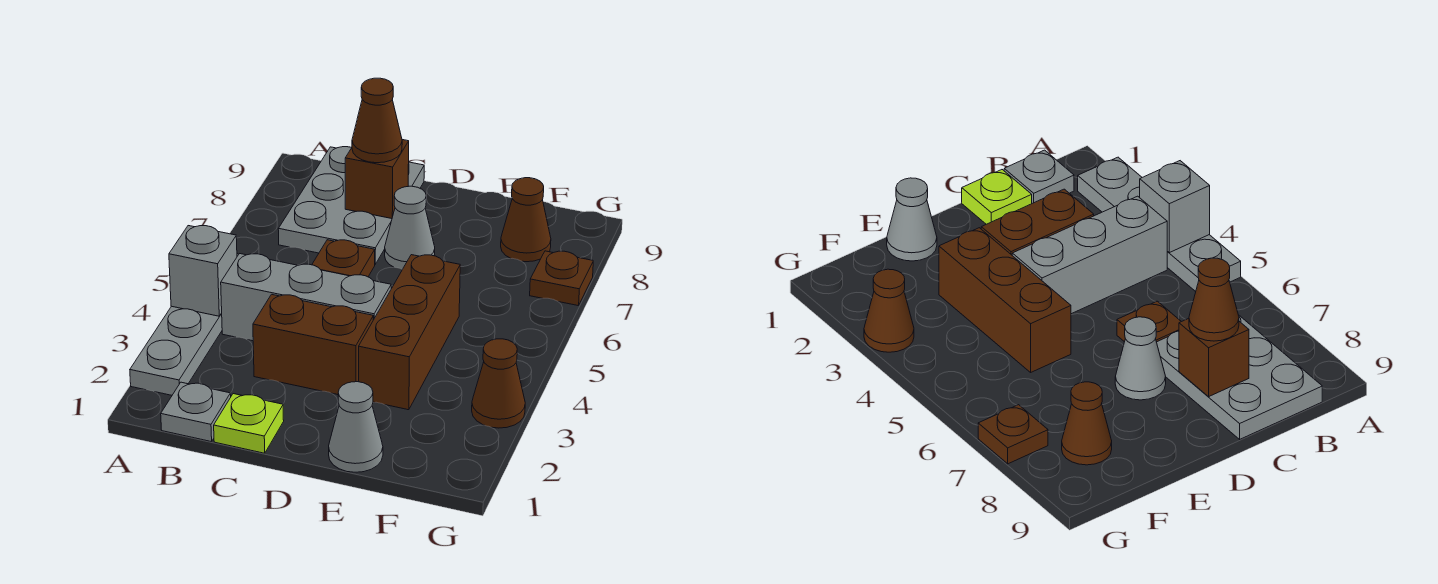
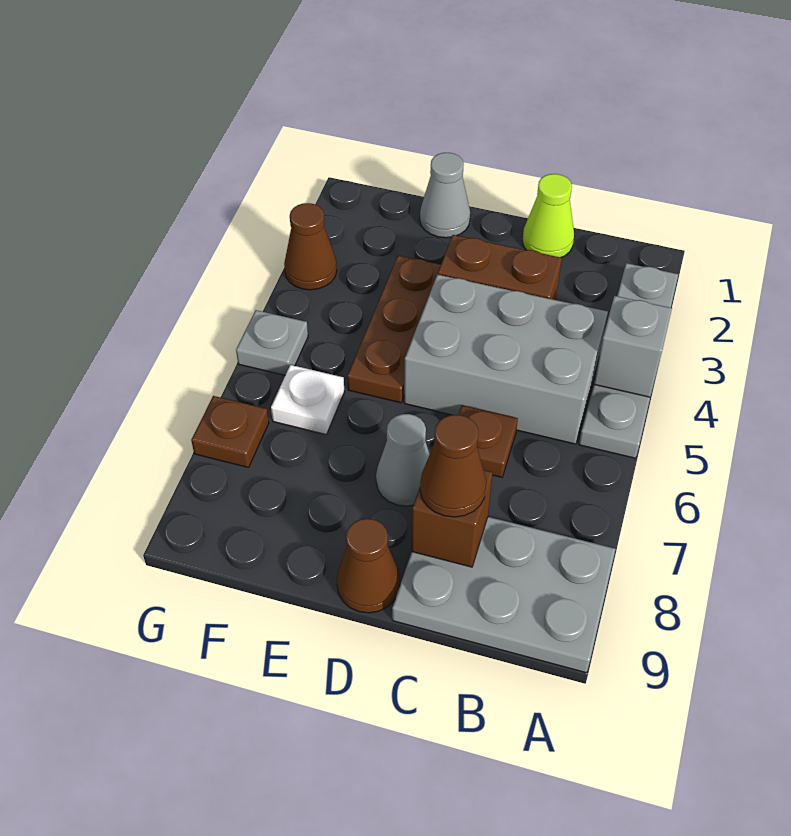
grey 1x1 plate [161,382,231,442] -> grey 1x1 plate moved to [236,310,308,375]
grey 1x3 brick [221,254,391,341] -> grey 2x3 brick [404,274,608,444]
grey 2x3 plate [278,147,424,264] -> grey 2x3 plate turned to [392,517,616,673]
lime 1x1 plate [214,394,284,453] -> lime 1x1 cone [522,174,574,257]
brown 1x3 brick [359,255,460,410] -> brown 1x3 plate [347,255,441,403]
none -> white 1x1 plate [271,365,344,434]
brown 1x1 cone [501,178,551,262] -> brown 1x1 cone moved to [337,519,400,613]

